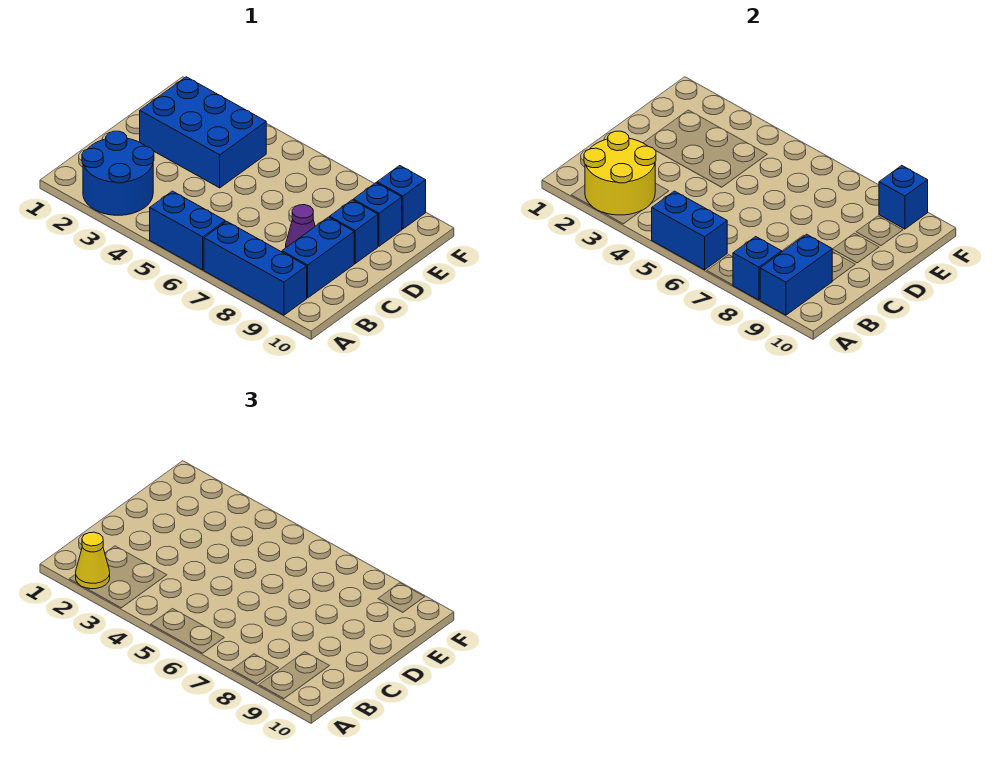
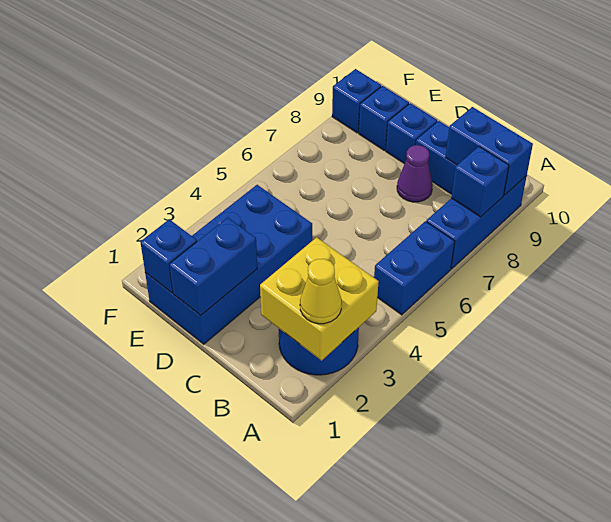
yellow 2x2 round brick [584,131,656,215] -> yellow 2x2 brick [260,237,379,361]
blue 1x2 brick [652,191,727,270] -> blue 1x2 brick moved to [169,218,257,316]
blue 2x3 brick [140,77,266,188] -> blue 2x4 brick [145,185,312,344]
blue 1x1 brick [879,166,928,229] -> blue 1x1 brick moved to [140,219,197,293]

